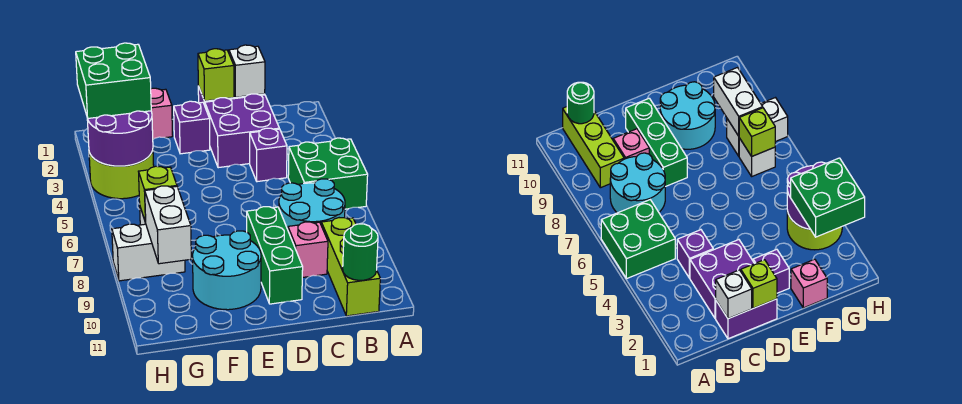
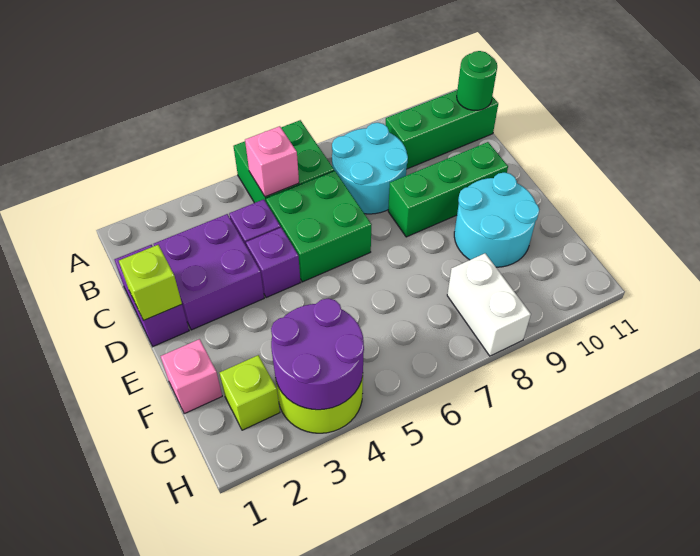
lime 1x3 brick [321,218,380,316] -> green 1x3 brick [386,90,498,169]
white 1x1 brick [229,45,265,97] -> none
pink 1x1 brick [288,222,328,278] -> pink 1x1 brick moved to [245,126,299,197]
purple 1x1 brick [174,101,210,154] -> purple 1x1 brick moved to [246,228,301,298]
green 2x2 brick [76,43,151,118] -> green 2x2 brick moved to [266,171,372,282]
white 1x1 brick [739,138,775,176] -> none
lime 1x1 brick [138,166,177,222] -> lime 1x1 brick moved to [220,355,280,430]
white 1x2 brick [145,186,191,264] -> none

